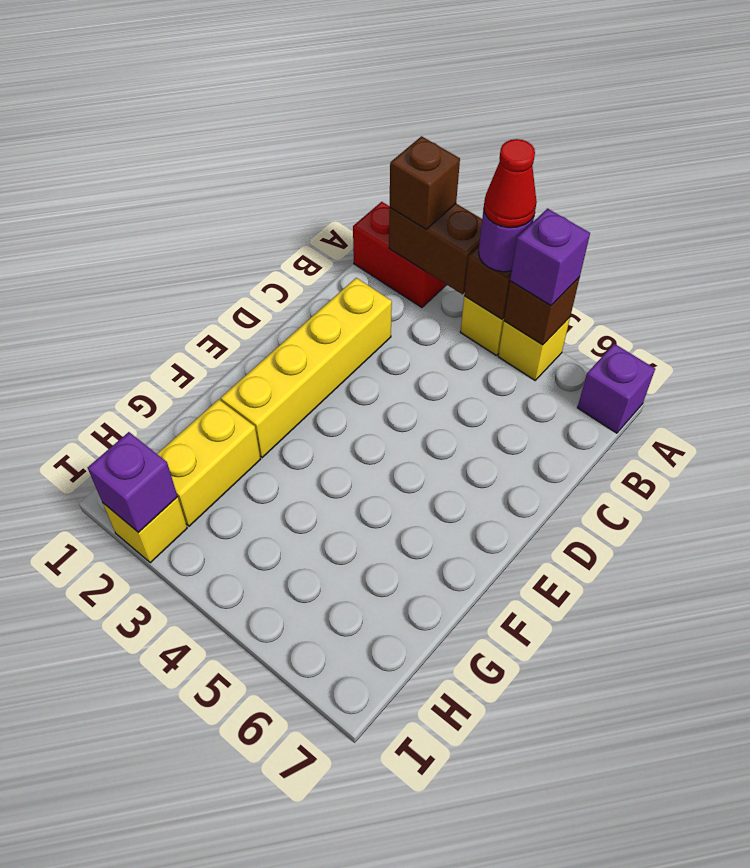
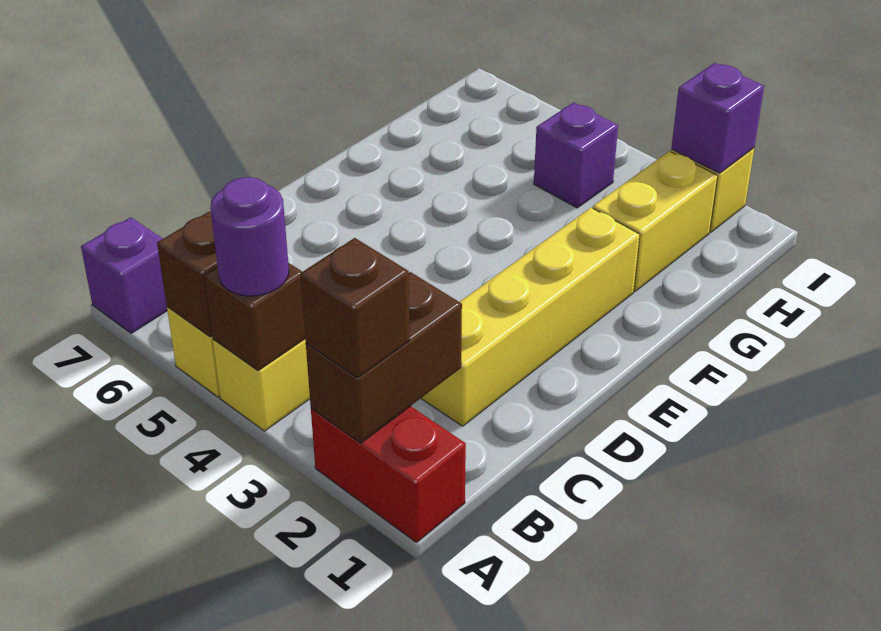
brown 1x2 brick [389,204,482,294] -> brown 1x2 brick turned to [306,272,462,443]
red 1x1 cone [484,139,537,228] -> none
purple 1x1 brick [510,209,590,305] -> purple 1x1 brick moved to [534,102,618,208]

